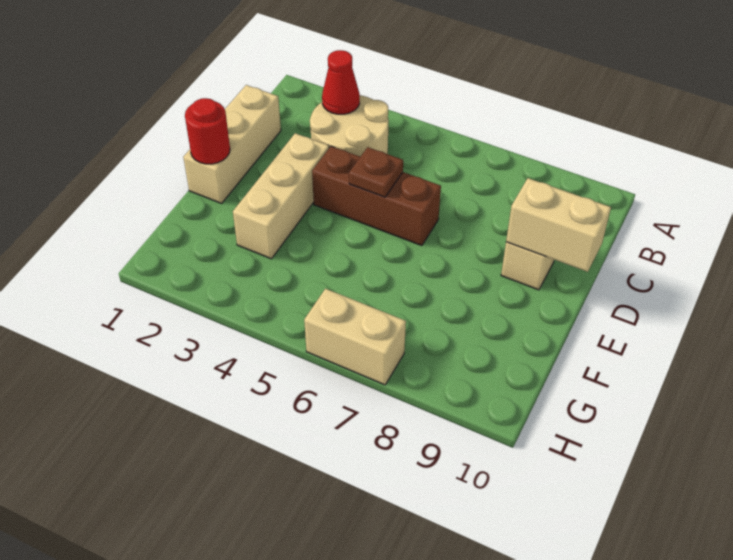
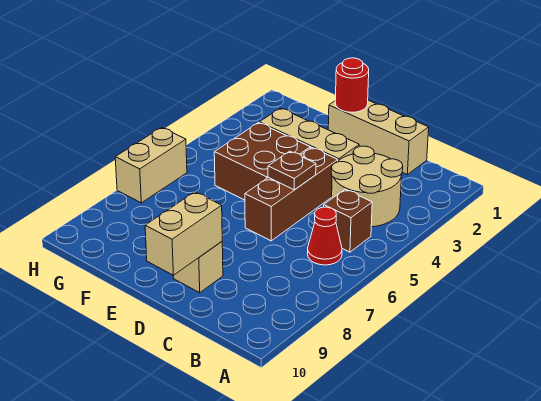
red 1x1 cone [322,50,360,114] -> red 1x1 cone moved to [307,207,342,265]
none -> brown 1x1 brick [324,189,372,252]
none -> brown 2x2 brick [214,123,310,200]

